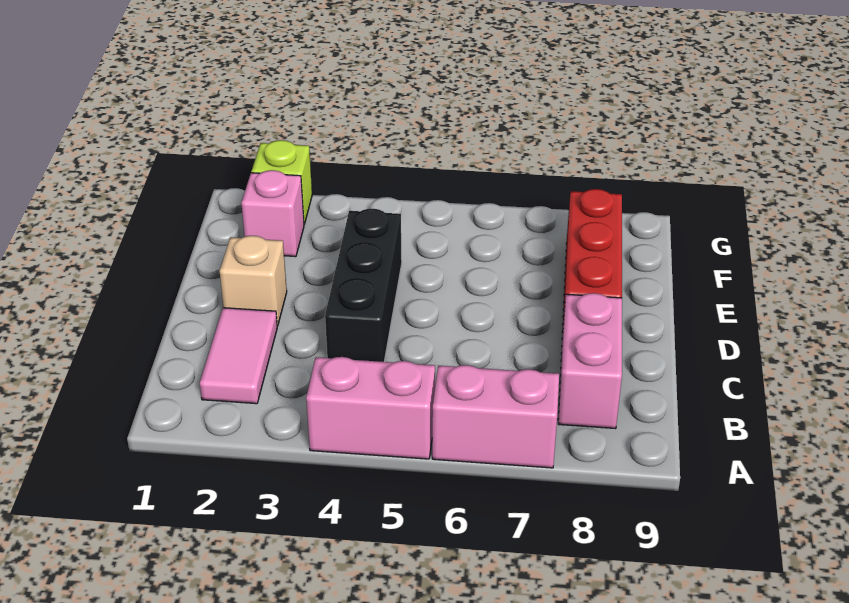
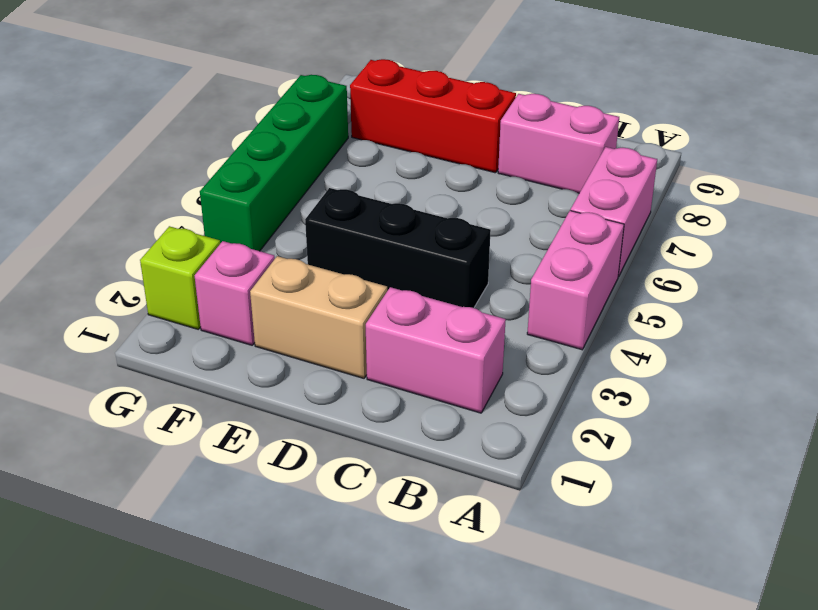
pink 1x2 tile [200,308,277,404] -> pink 1x2 brick [366,287,506,413]
tan 1x1 brick [220,236,287,326] -> tan 1x2 brick [250,256,387,378]
none -> green 1x4 brick [200,75,348,251]

